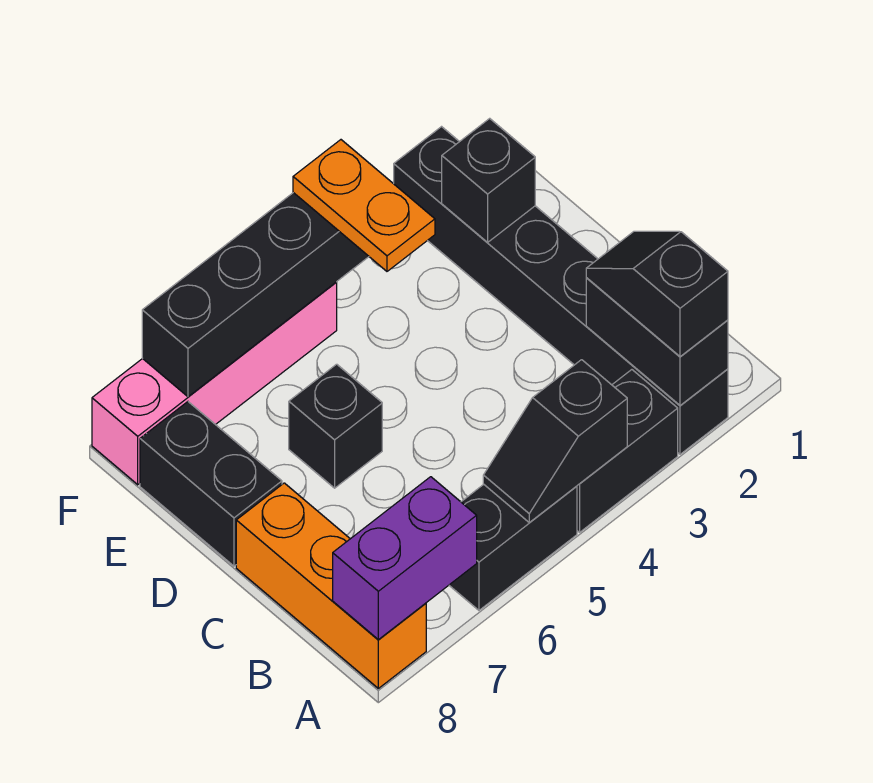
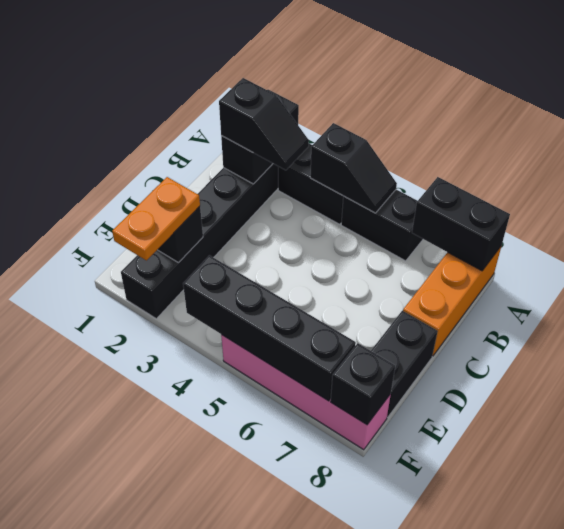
black 1x2 slope [586,231,728,357] -> black 1x2 slope turned to [219,78,309,170]
purple 1x2 brick [333,477,477,640] -> black 1x2 brick [412,177,510,271]
black 1x1 brick [289,364,382,488] -> black 1x1 brick moved to [331,343,395,425]
orange 1x2 plate [293,140,435,271] -> orange 1x2 plate moved to [112,177,200,260]

